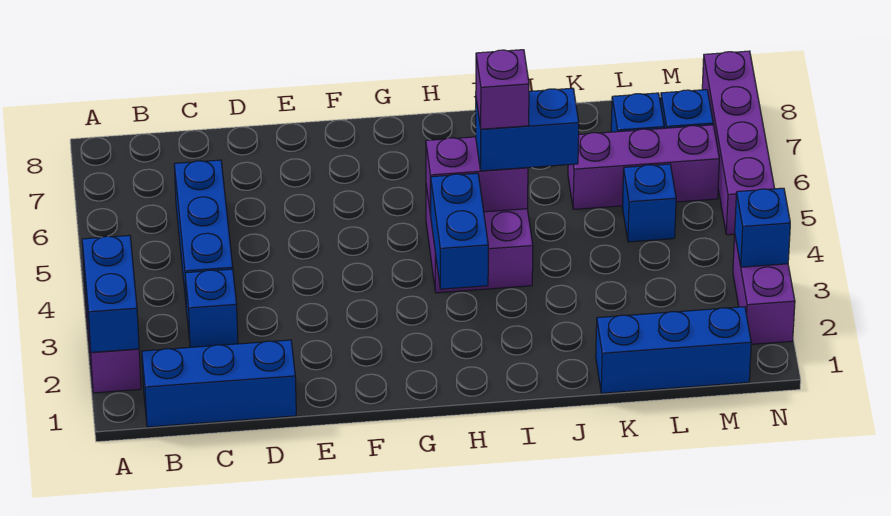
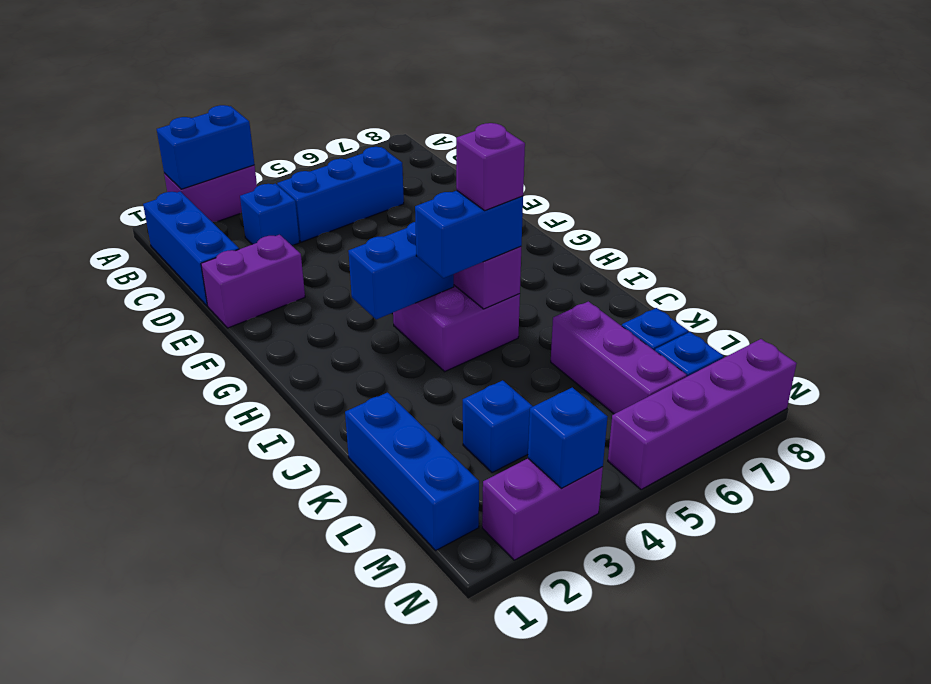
none -> purple 1x2 brick [201,235,305,328]
blue 1x2 brick [476,88,579,171] -> blue 1x2 brick turned to [415,191,523,278]
blue 1x1 brick [622,164,676,242] -> blue 1x1 brick moved to [463,380,533,473]

